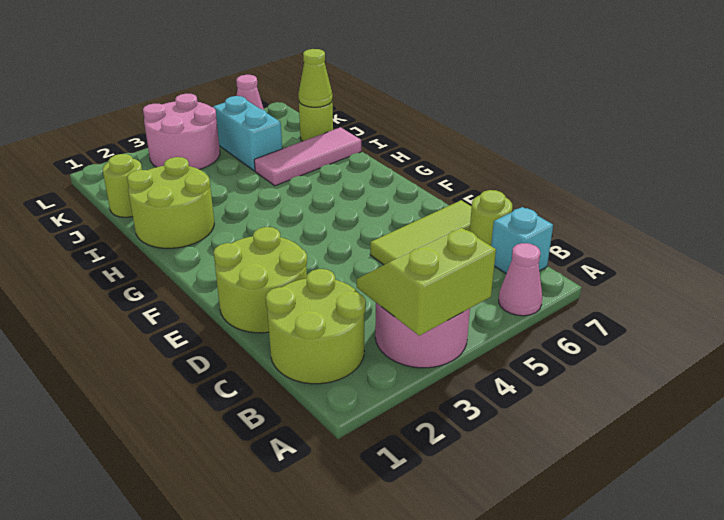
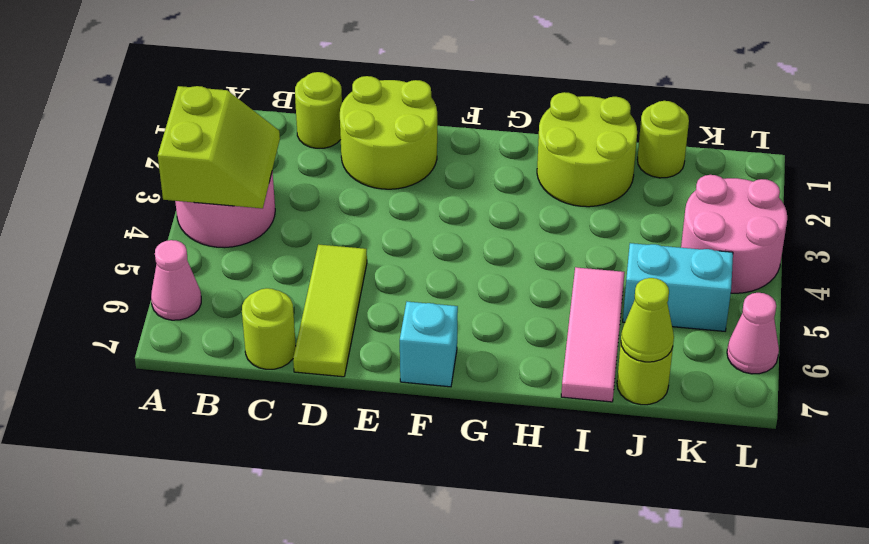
lime 2x2 round brick [266,269,366,384] -> lime 1x1 round brick [295,72,342,148]
cyan 1x1 brick [491,207,553,274] -> cyan 1x1 brick moved to [400,302,458,387]

